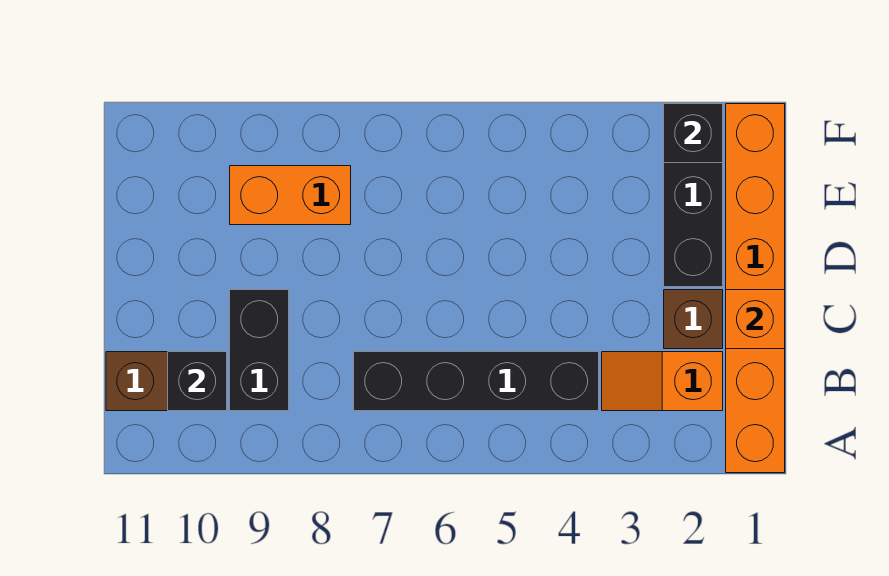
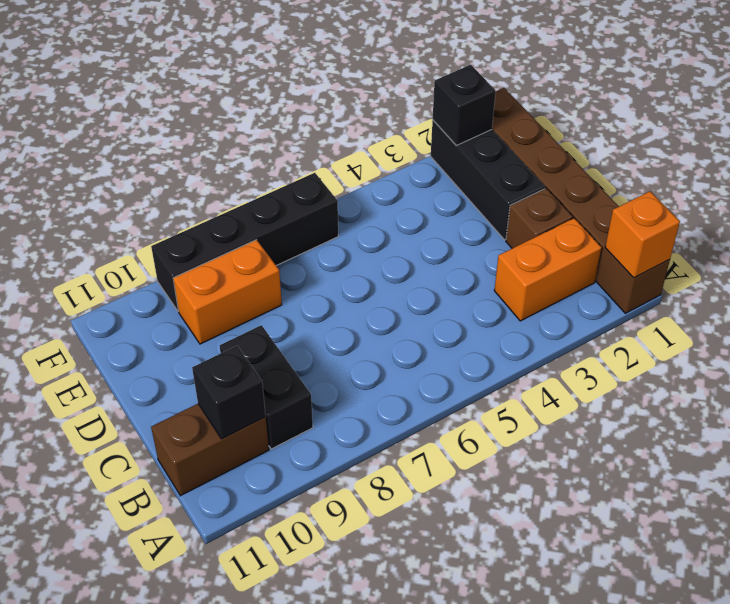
orange 1x6 brick [726,104,785,473] -> brown 1x6 brick [492,88,670,313]
orange 1x2 slope [602,352,723,411] -> orange 1x2 brick [494,218,602,321]
black 1x4 brick [354,352,599,411] -> black 1x4 brick moved to [151,173,338,311]
orange 1x1 brick [726,290,785,349] -> orange 1x1 brick moved to [605,191,680,278]

